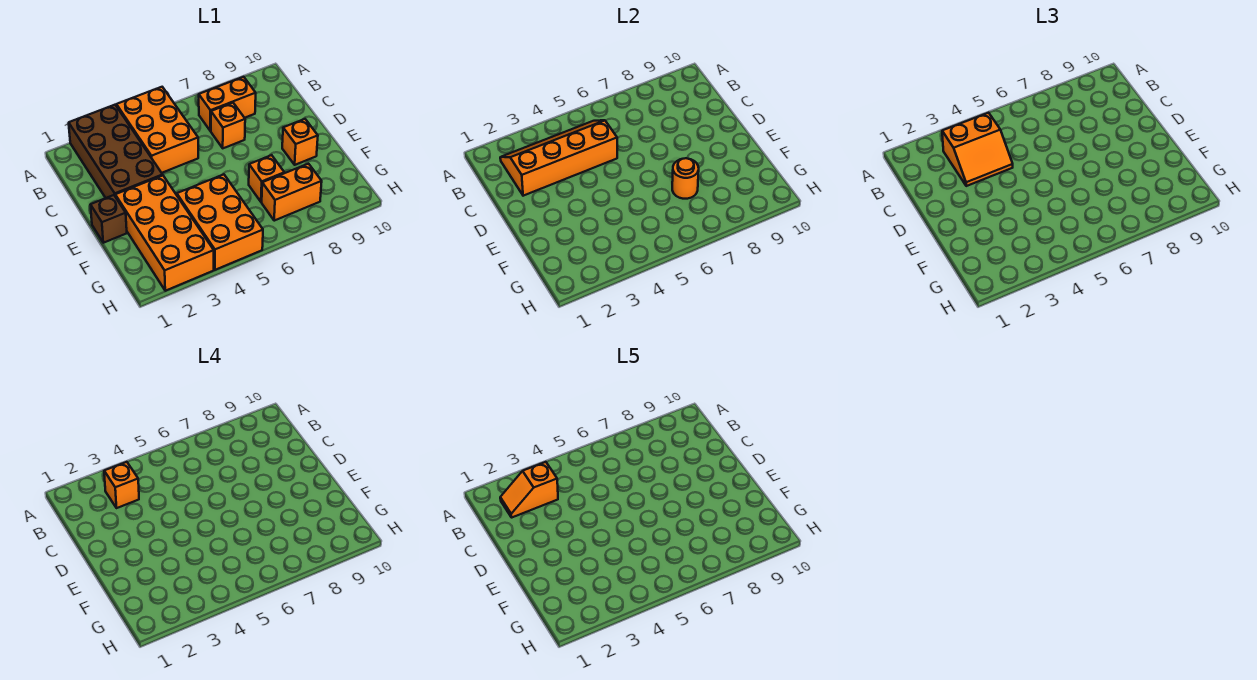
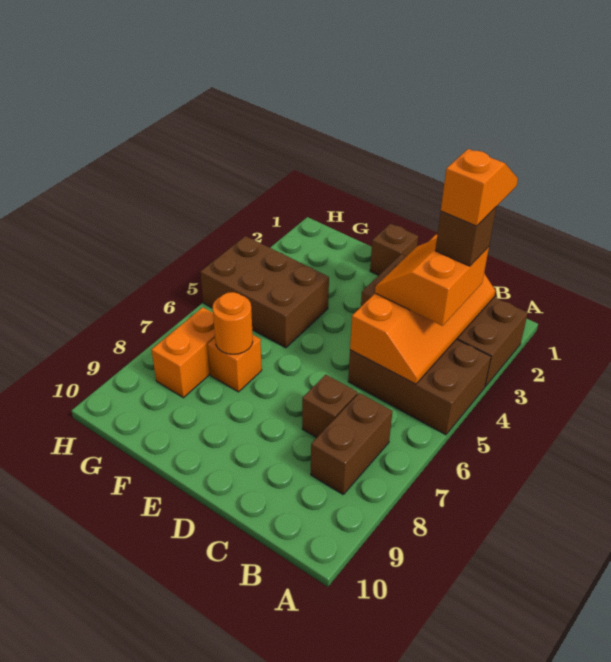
orange 2x3 brick [116,87,198,173] -> brown 2x3 brick [348,339,491,435]
orange 1x1 brick [104,462,139,508] -> brown 1x1 brick [435,207,496,266]
orange 1x2 brick [199,77,256,131] -> brown 1x2 brick [311,393,392,494]
orange 1x1 brick [211,103,245,148] -> brown 1x1 brick [302,375,358,438]
orange 2x4 brick [115,176,214,291] -> none
orange 1x1 brick [282,119,318,165] -> none
orange 2x3 brick [177,174,263,270] -> brown 2x3 brick [200,236,329,348]

